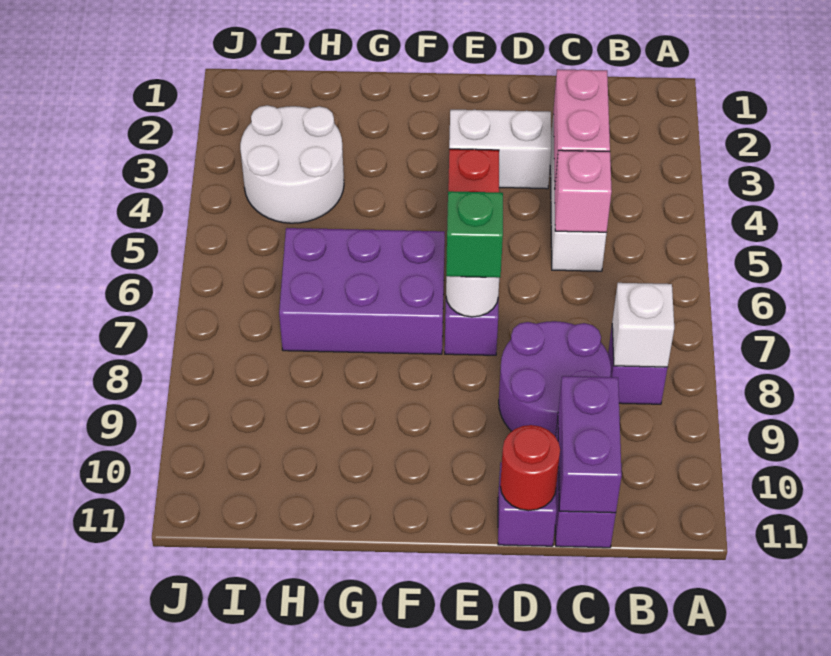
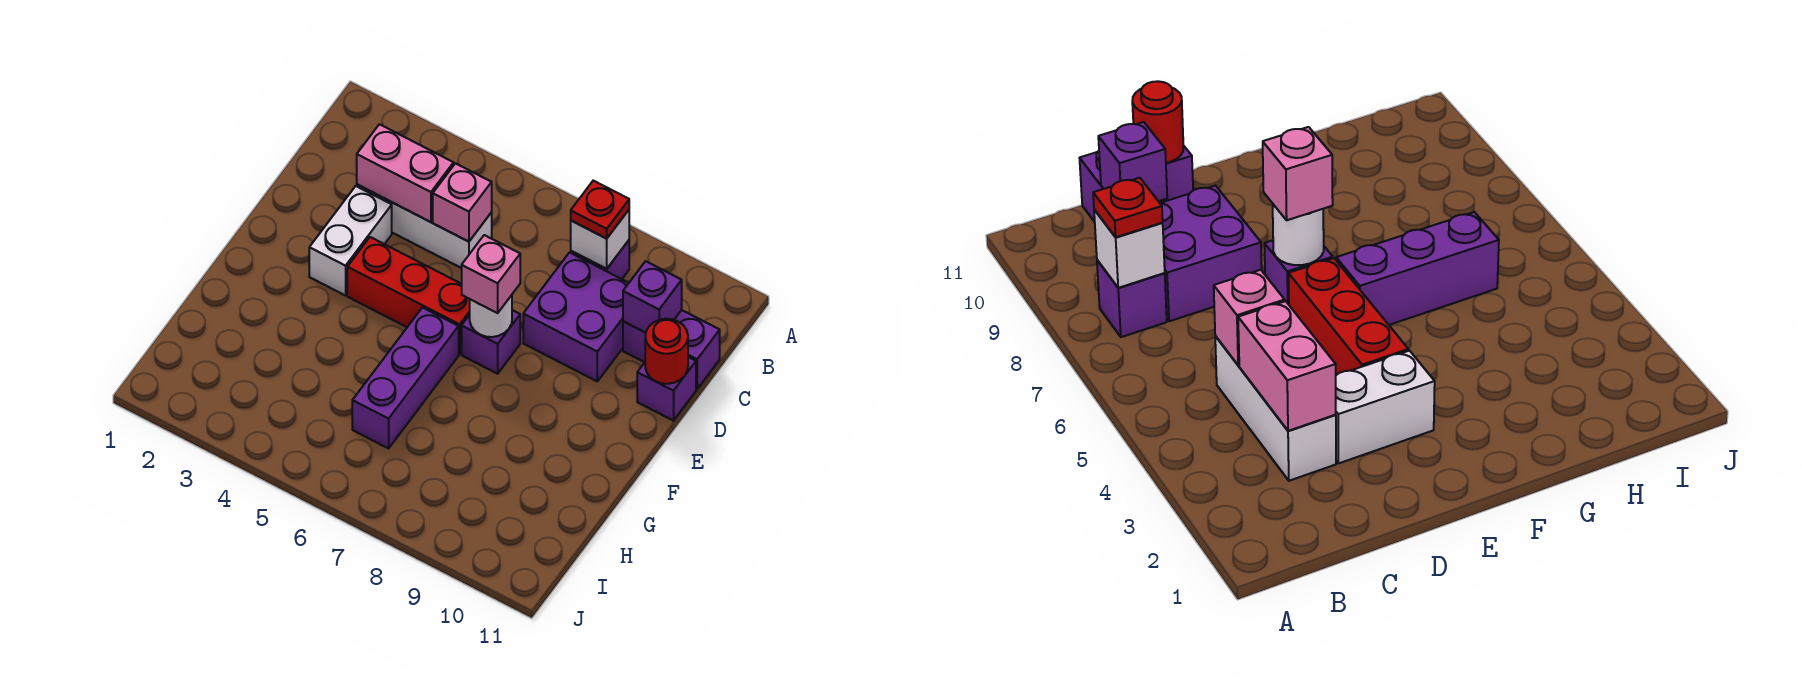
none -> red 1x1 plate [571,181,629,239]
purple 2x2 round brick [499,321,611,437] -> purple 2x2 brick [523,252,629,381]
purple 1x2 brick [558,376,622,513] -> purple 1x1 brick [623,261,682,333]
green 1x1 brick [446,191,503,278] -> pink 1x1 brick [462,235,520,313]
purple 2x3 brick [279,228,445,354] -> purple 1x3 brick [352,308,459,448]
white 2x2 round brick [240,105,344,223] -> none

